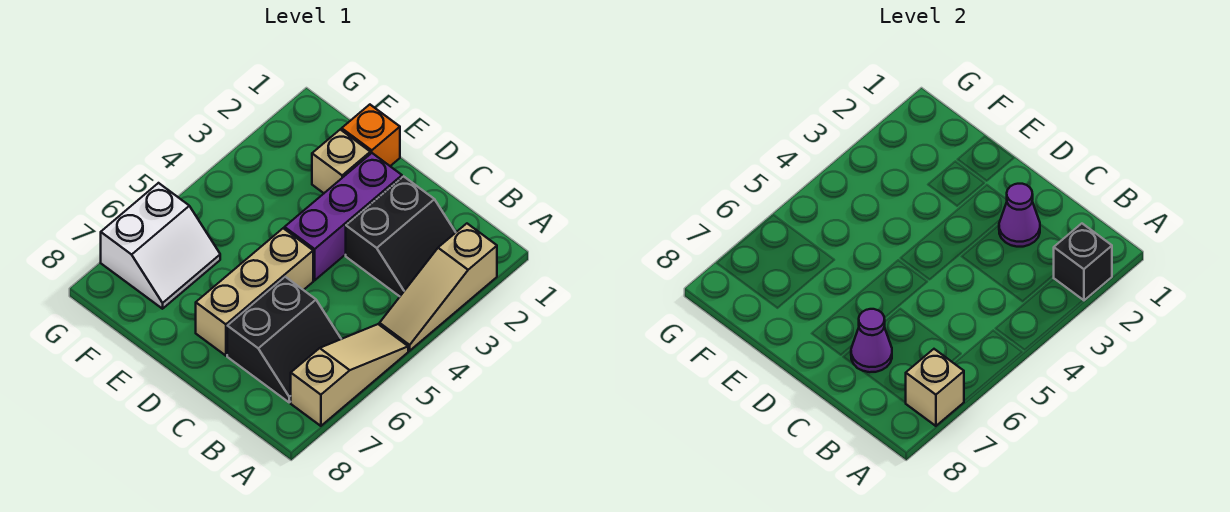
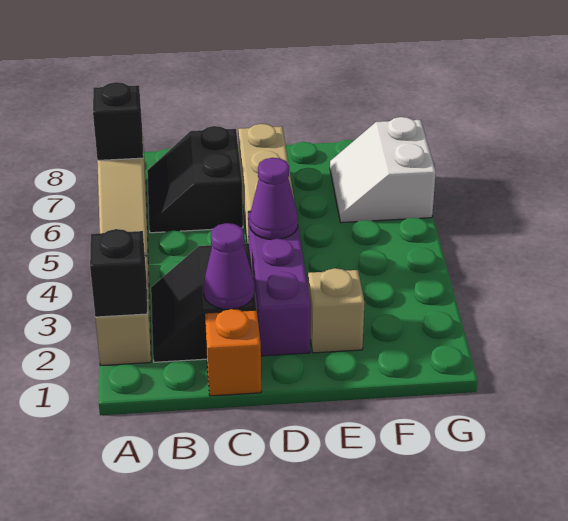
tan 1x1 brick [906,349,964,426] -> black 1x1 brick [93,82,143,161]
purple 1x1 cone [851,309,892,372] -> purple 1x1 cone moved to [250,158,298,240]
orange 1x1 brick [342,105,400,166] -> orange 1x1 brick moved to [205,309,261,396]

